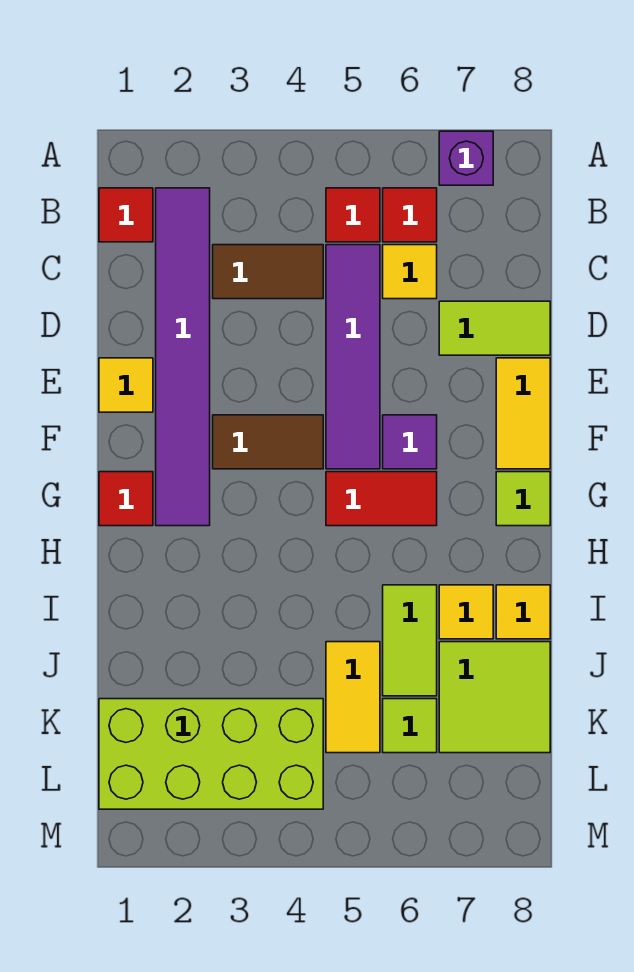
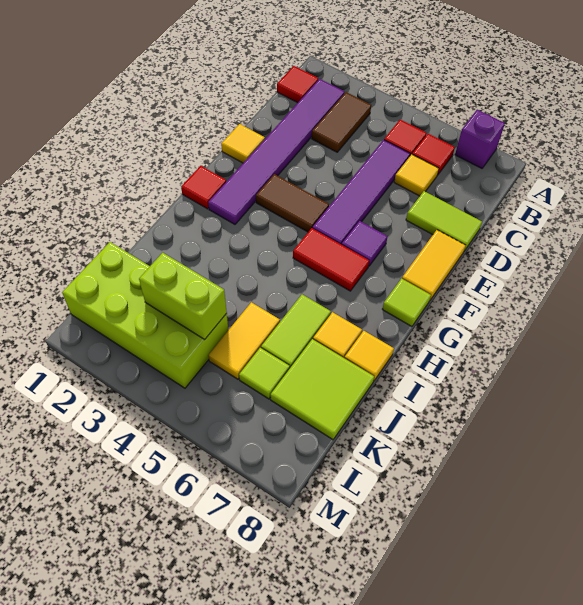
brown 1x2 tile [213,245,323,299] -> brown 1x2 tile turned to [312,92,371,152]
none -> lime 1x2 brick [139,253,227,340]

